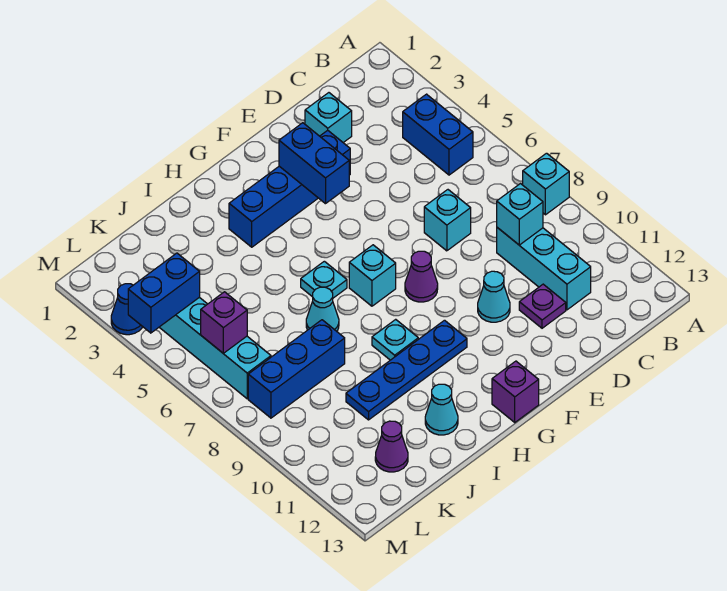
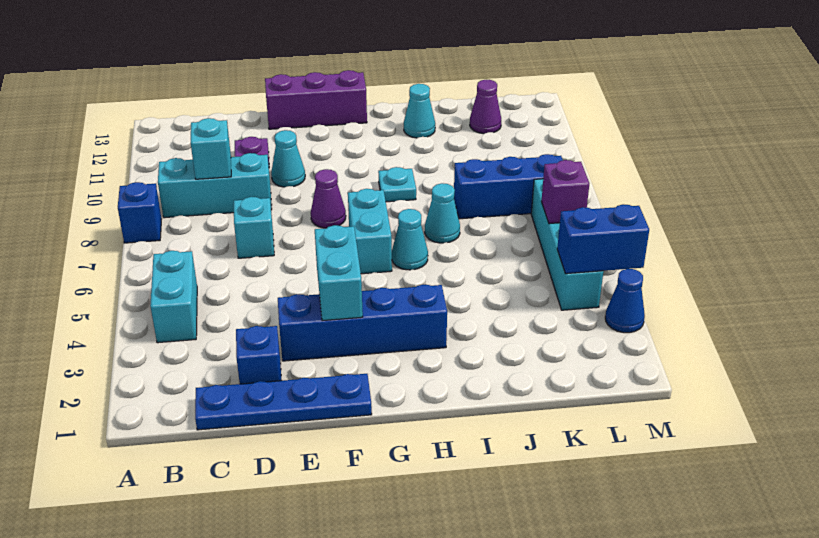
cyan 1x1 brick [523,153,569,215] -> blue 1x1 brick [118,182,161,243]
blue 1x2 brick [403,94,473,175] -> cyan 1x2 brick [150,251,197,343]
cyan 1x3 brick [497,228,591,310] -> cyan 1x3 brick turned to [158,153,272,218]
cyan 1x1 brick [305,93,352,143] -> blue 1x1 brick [236,326,282,384]
blue 1x2 brick [279,123,349,204] -> cyan 1x2 brick [315,225,363,321]
cyan 1x1 brick [349,245,396,306] -> cyan 1x2 brick [348,189,392,274]
blue 1x4 plate [346,320,467,420] -> blue 1x4 plate moved to [195,374,372,430]
purple 1x1 brick [492,361,539,422] -> purple 1x3 brick [265,70,367,129]
cyan 1x1 plate [301,261,347,298] -> cyan 1x1 cone [392,209,428,270]

